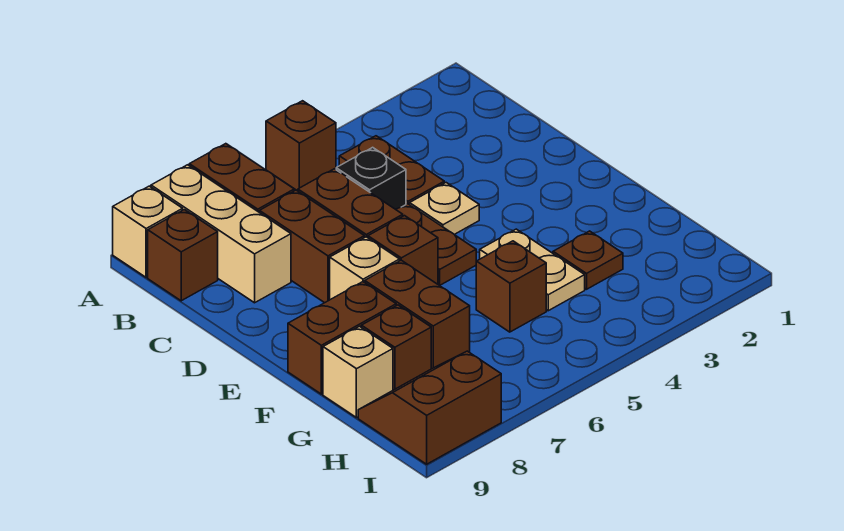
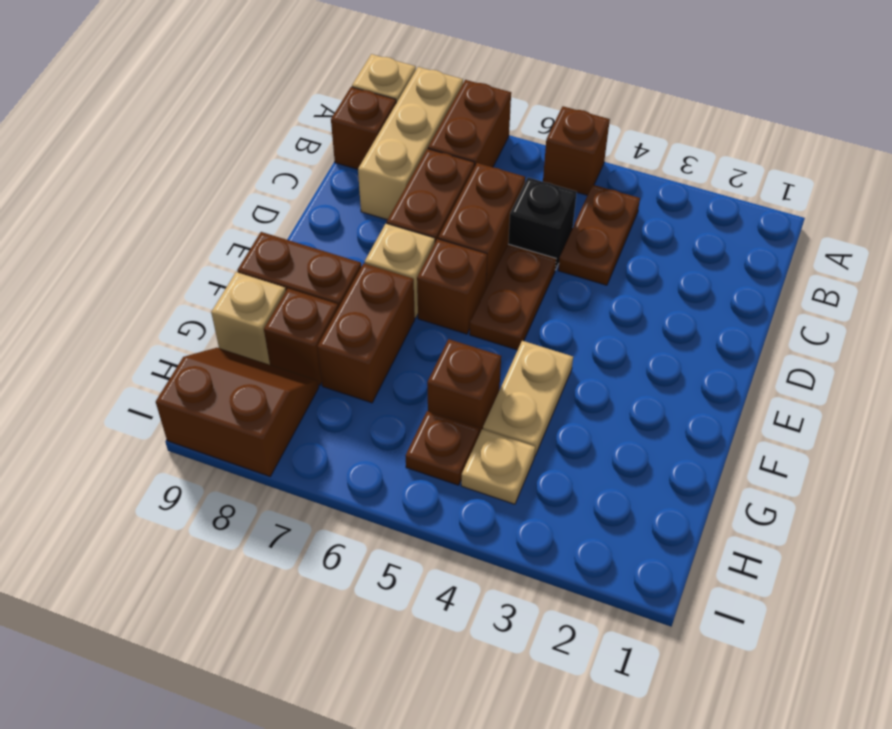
tan 1x1 plate [410,183,479,234] -> tan 1x1 plate moved to [461,429,535,504]
brown 1x1 plate [553,231,623,289] -> brown 1x1 plate moved to [406,411,479,485]

